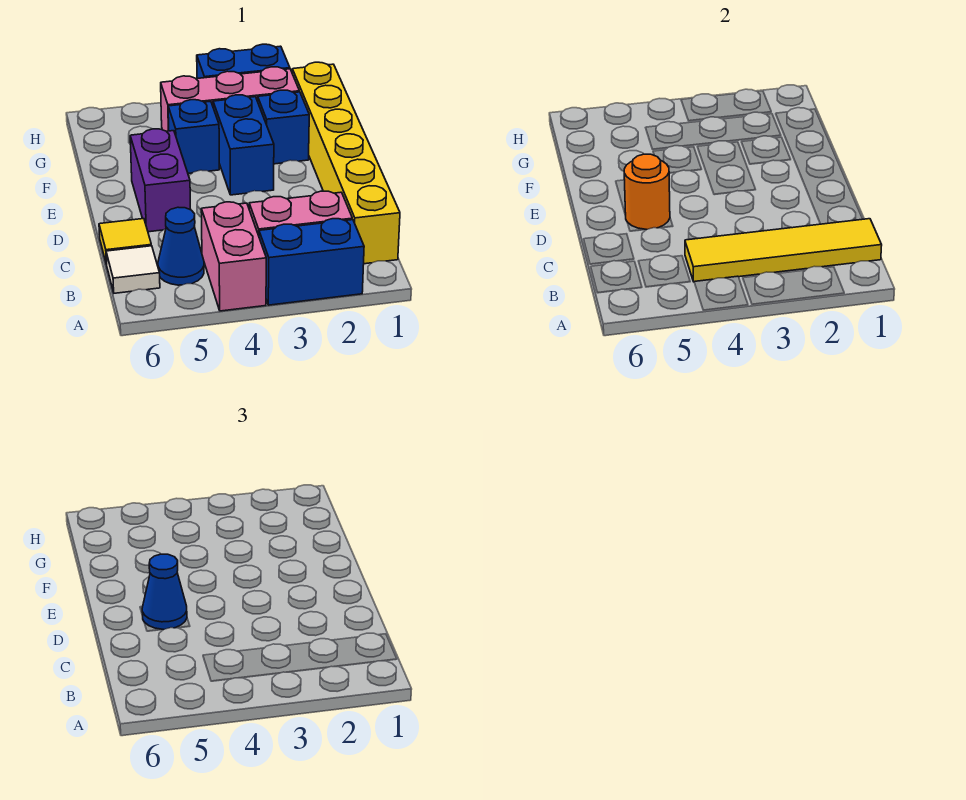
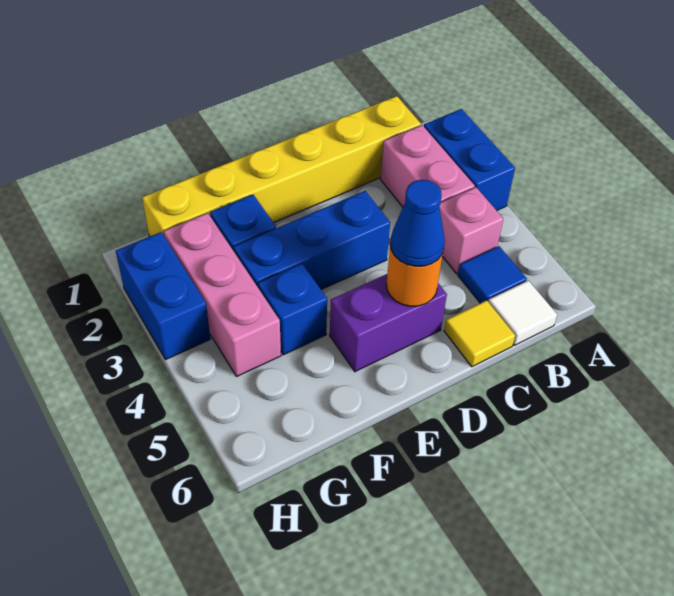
pink 1x2 brick [201,202,266,311] -> pink 1x1 brick [439,187,503,274]
yellow 1x4 tile [685,219,882,282] -> none
blue 1x1 cone [158,207,204,285] -> blue 1x1 tile [458,246,527,303]
blue 1x2 brick [213,95,274,195] -> blue 1x3 brick [233,191,390,290]

